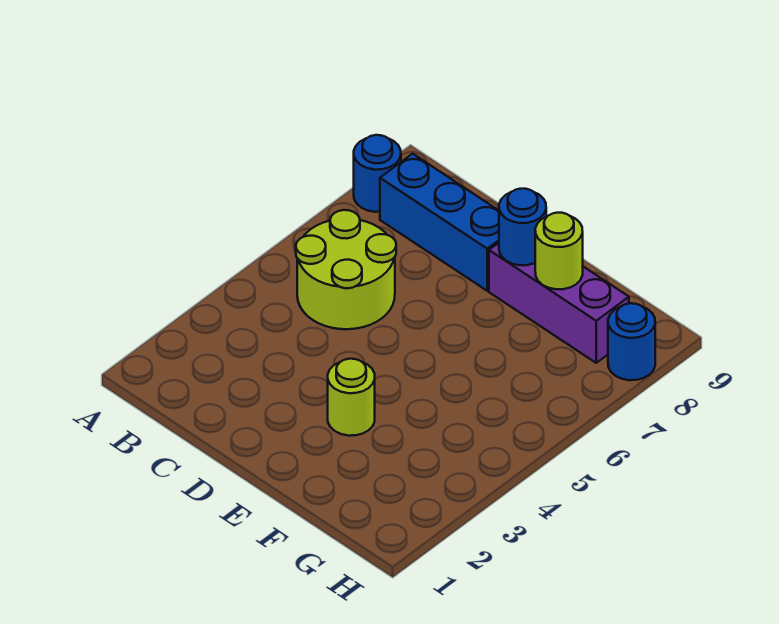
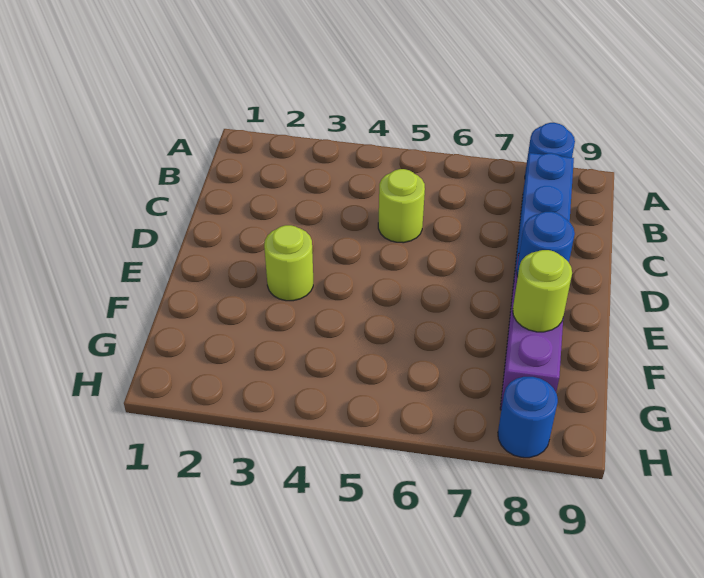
lime 2x2 round brick [296,210,396,329] -> lime 1x1 round brick [378,169,425,243]

